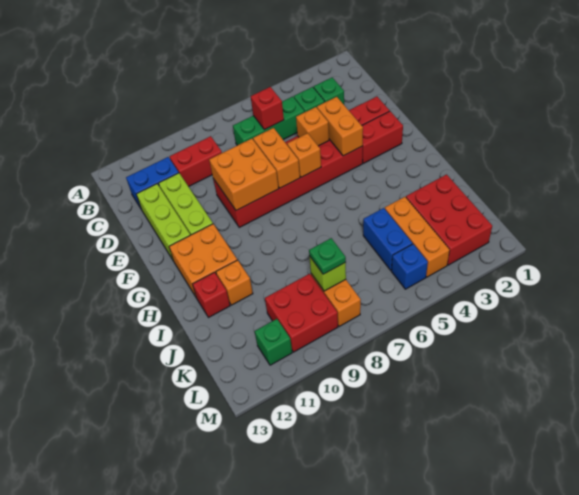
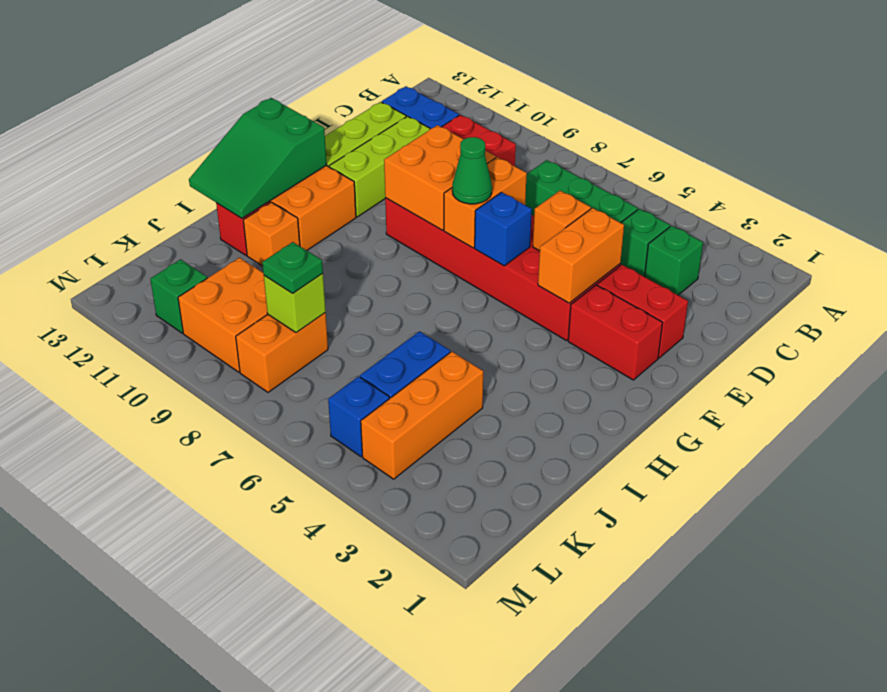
red 1x1 brick [251,87,284,130] -> none
orange 1x1 brick [287,133,321,177] -> blue 1x1 brick [475,192,532,266]
none -> green 1x1 cone [452,137,492,204]
none -> green 2x3 slope [189,98,327,218]
red 2x3 brick [406,174,492,265] -> none
red 2x2 brick [265,274,338,352] -> orange 2x2 brick [178,258,268,372]

